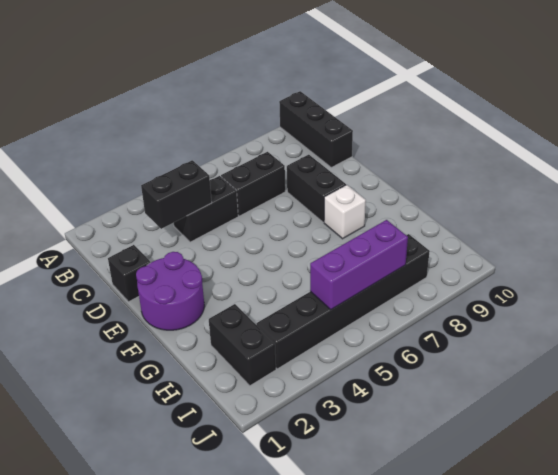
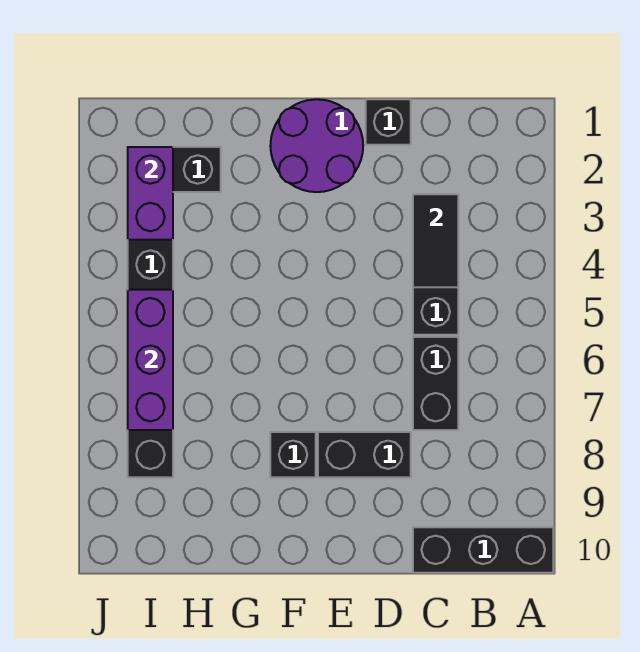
black 1x2 brick [141,160,212,229] -> black 1x2 tile [413,194,458,287]
white 1x1 brick [324,185,366,239] -> black 1x1 brick [270,432,316,477]
none -> purple 1x2 brick [128,147,173,240]

